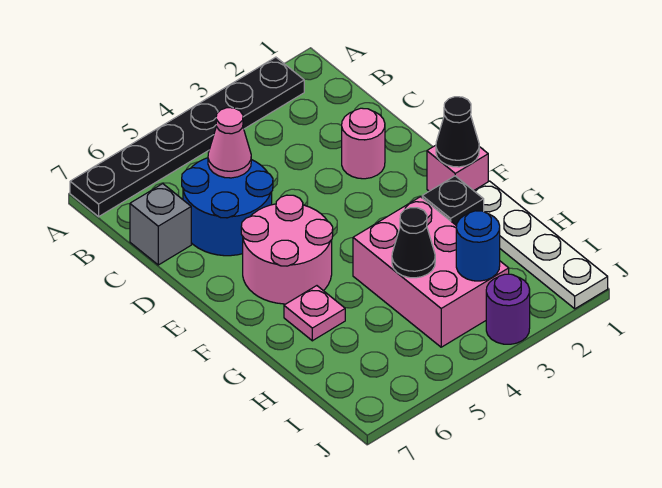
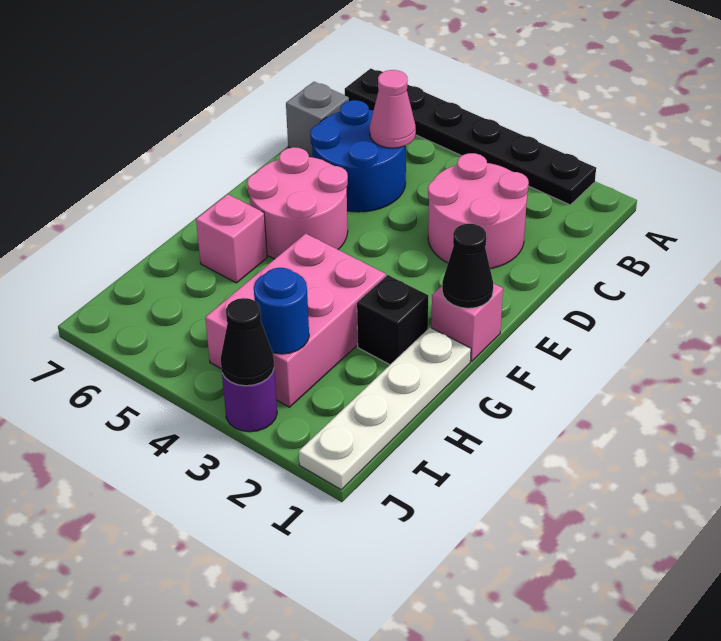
pink 1x1 round brick [342,108,385,179] -> pink 2x2 round brick [428,153,529,269]
pink 1x1 plate [284,286,345,341] -> pink 1x1 brick [196,194,267,283]
black 1x1 cone [392,208,435,278] -> black 1x1 cone moved to [221,298,274,386]

